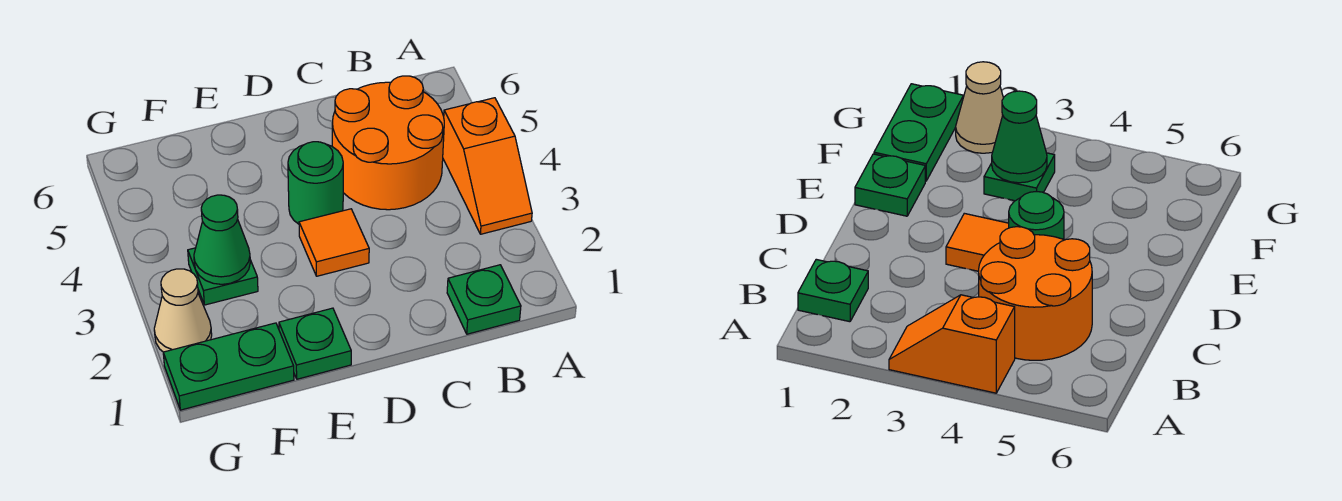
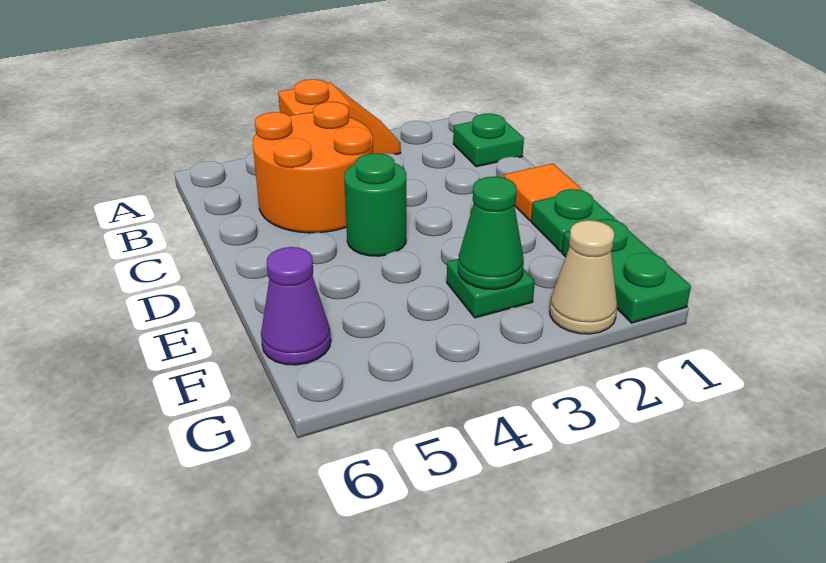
orange 1x1 tile [299,209,369,276] -> orange 1x1 tile moved to [504,164,582,221]
none -> purple 1x1 cone [261,247,331,365]

